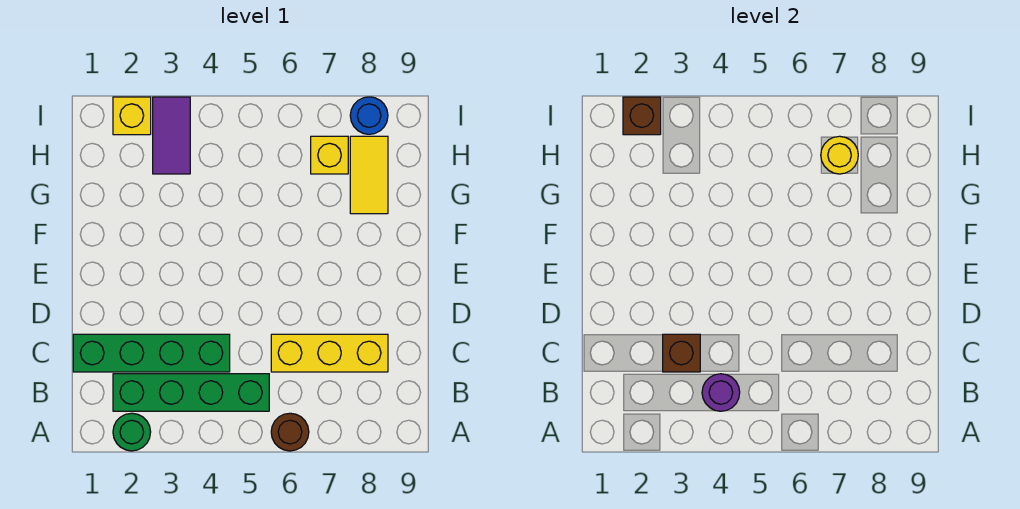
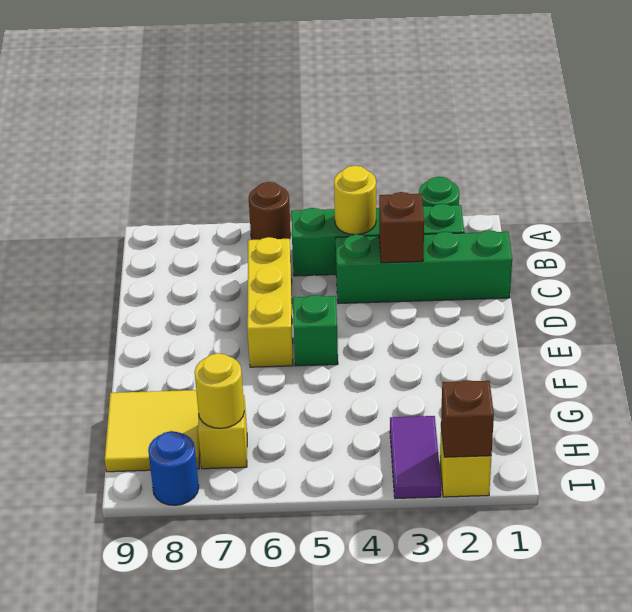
purple 1x1 round brick [702,374,740,411] -> yellow 1x1 round brick [334,166,376,235]
yellow 1x3 brick [271,334,388,372] -> yellow 1x3 brick turned to [247,237,293,367]
none -> green 1x1 brick [293,295,338,366]
yellow 1x2 tile [350,136,388,214] -> yellow 2x2 tile [105,390,200,472]

